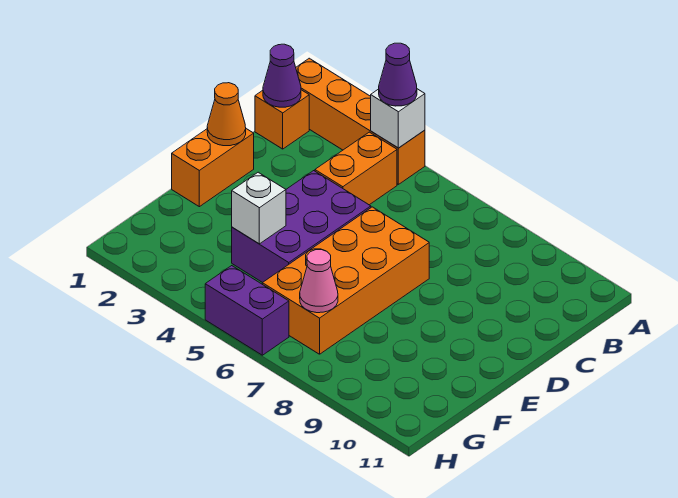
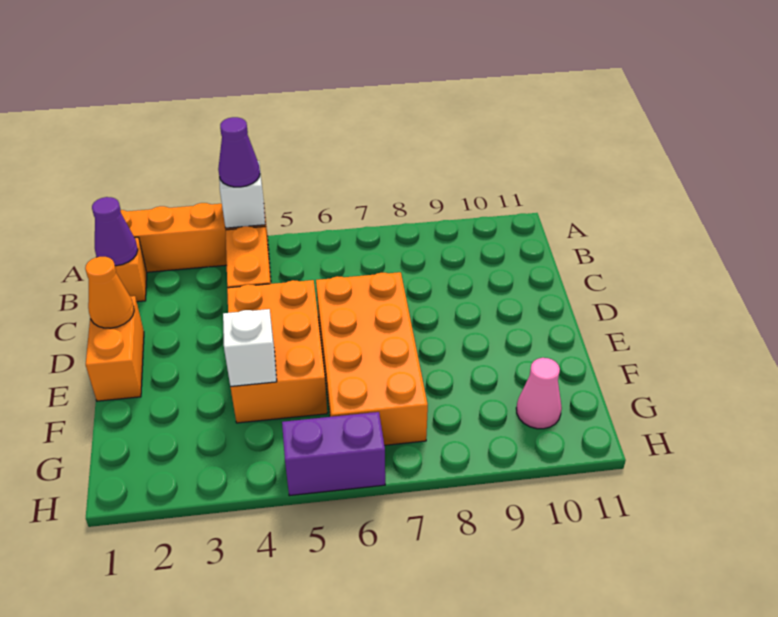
purple 2x3 brick [232,171,371,283] -> orange 2x3 brick [227,280,327,423]
pink 1x1 cone [300,250,338,313] -> pink 1x1 cone moved to [516,358,562,429]

